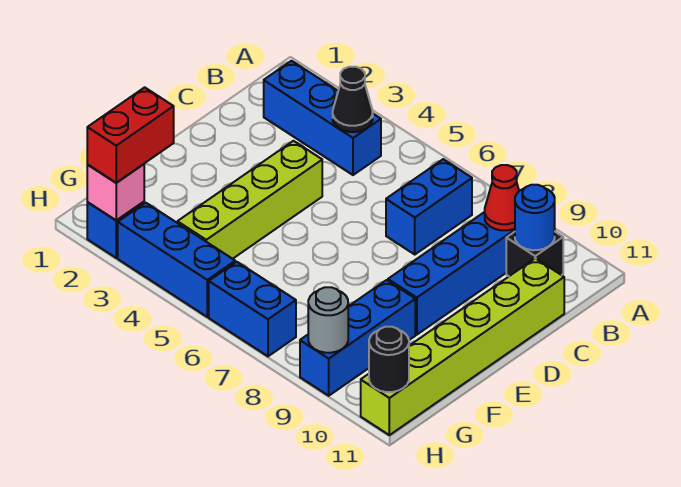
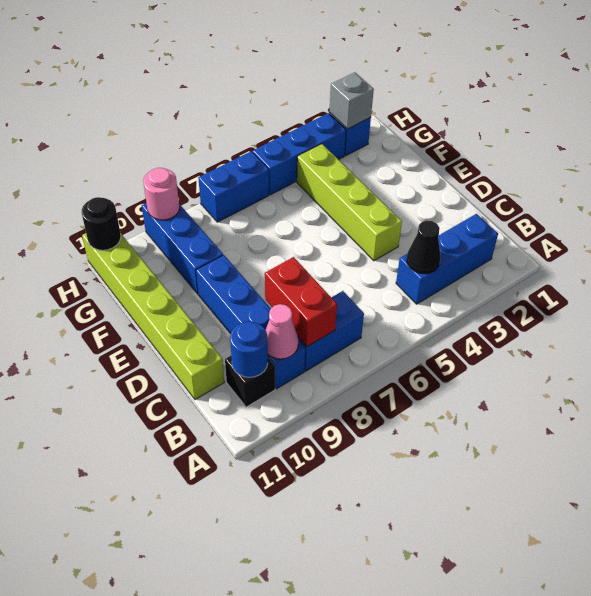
blue 1x2 brick [386,159,472,254] -> blue 1x2 brick turned to [298,291,364,371]
red 1x1 cone [485,165,519,230] -> pink 1x1 cone [266,304,298,359]
red 1x2 brick [87,87,174,183] -> red 1x2 brick moved to [265,257,337,347]
pink 1x1 brick [87,164,144,220] -> grey 1x1 brick [329,72,374,129]
grey 1x1 round brick [308,287,348,353] -> pink 1x1 round brick [143,168,180,220]

